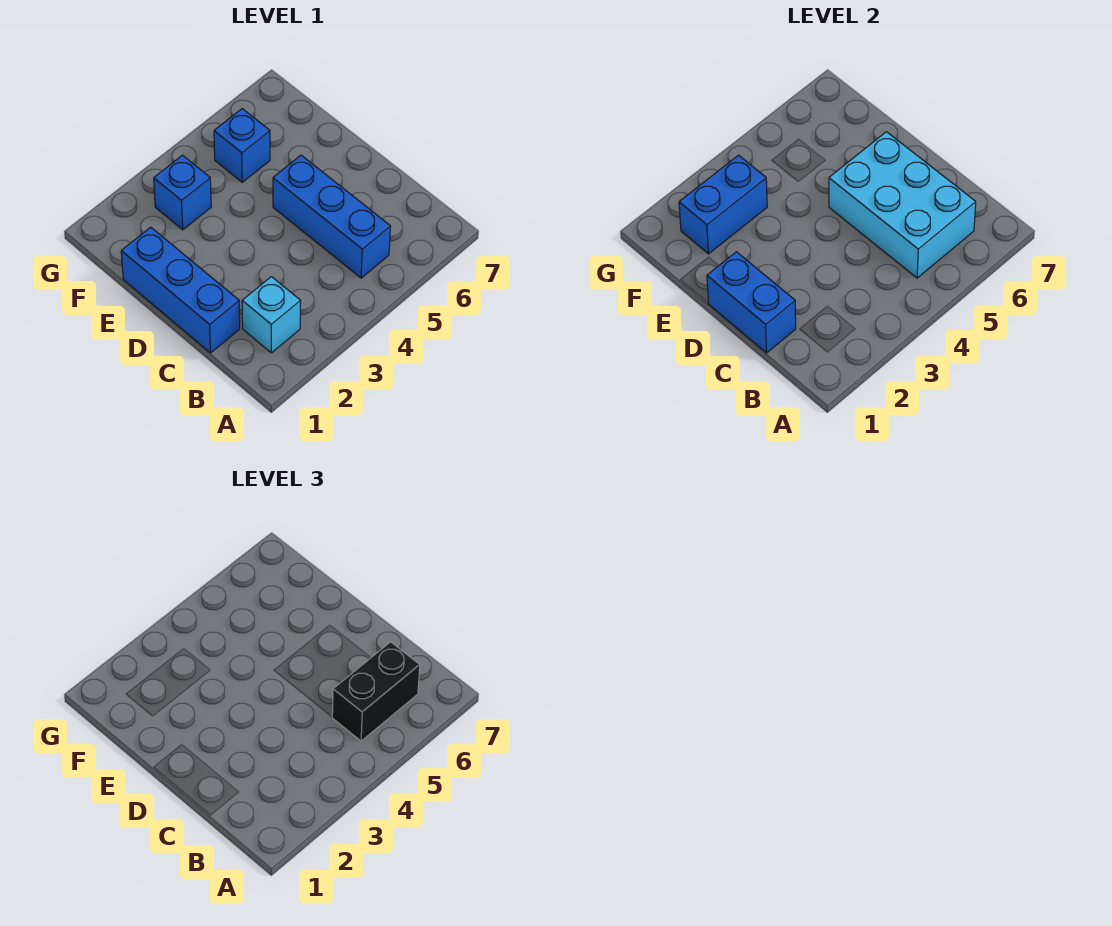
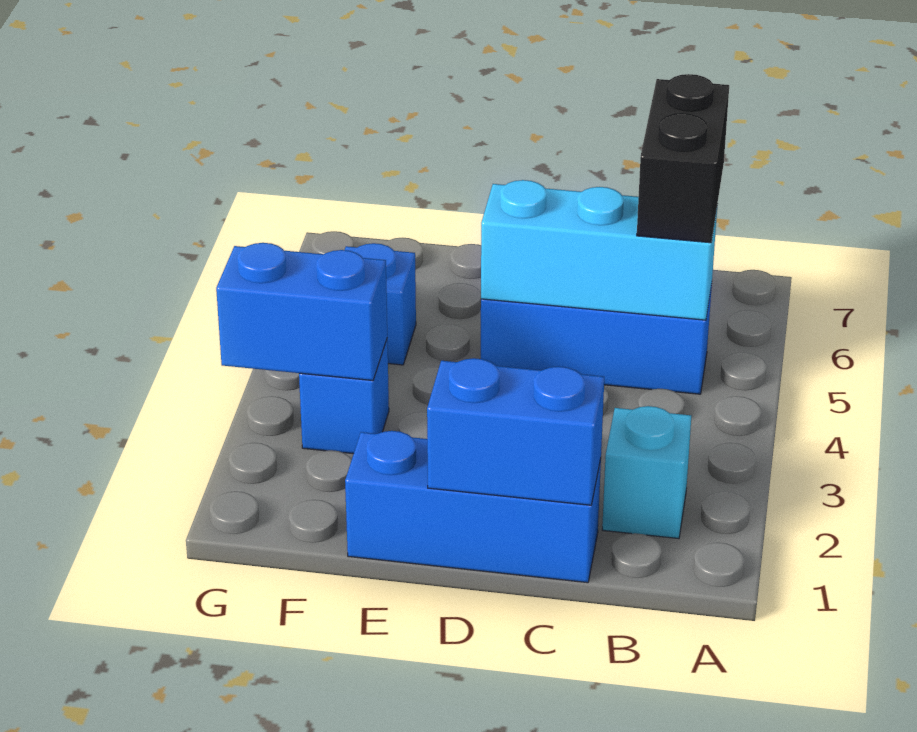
cyan 2x3 brick [829,132,976,278] -> cyan 1x3 brick [481,180,717,320]
blue 1x2 brick [679,155,767,254] -> blue 1x2 brick turned to [216,243,387,381]

